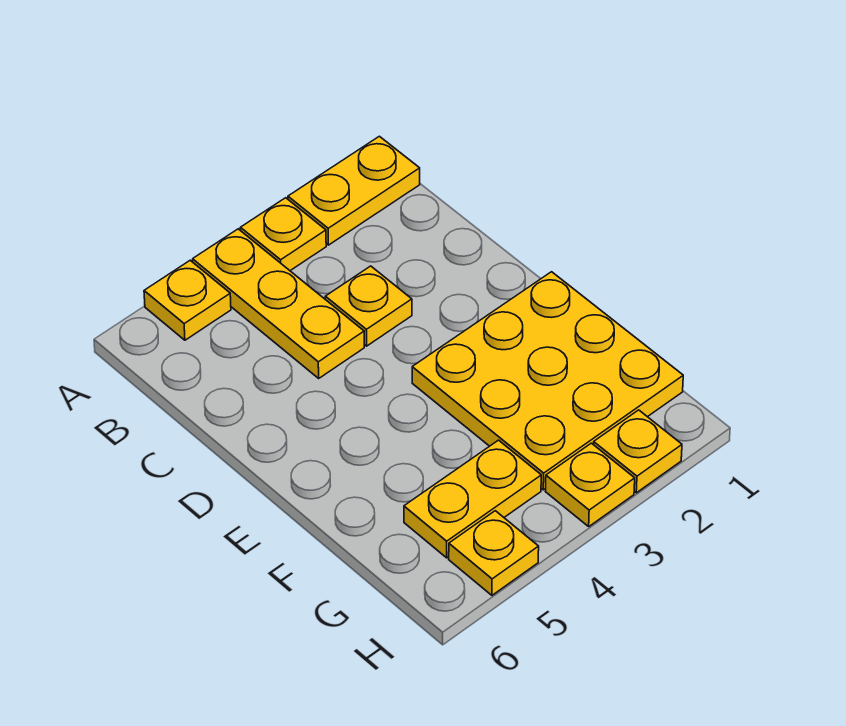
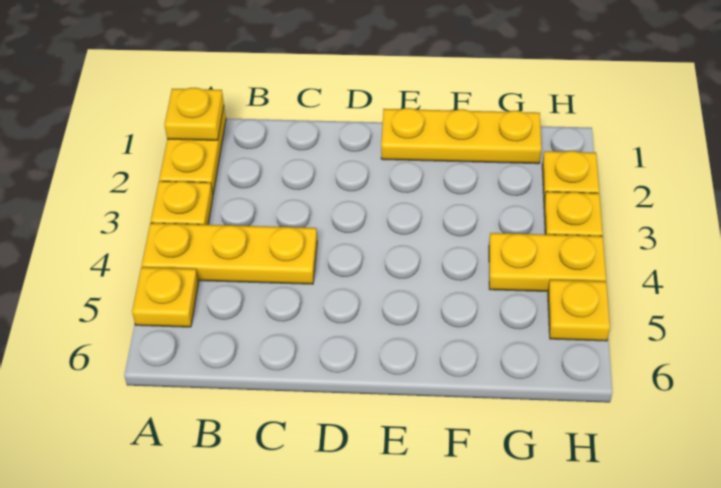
yellow 1x1 plate [325,266,412,346] -> yellow 1x1 plate moved to [164,88,224,140]
yellow 3x3 plate [412,272,683,490] -> yellow 1x3 plate [381,108,541,164]
yellow 1x2 plate [404,440,541,558] -> yellow 1x2 plate turned to [489,233,606,291]

